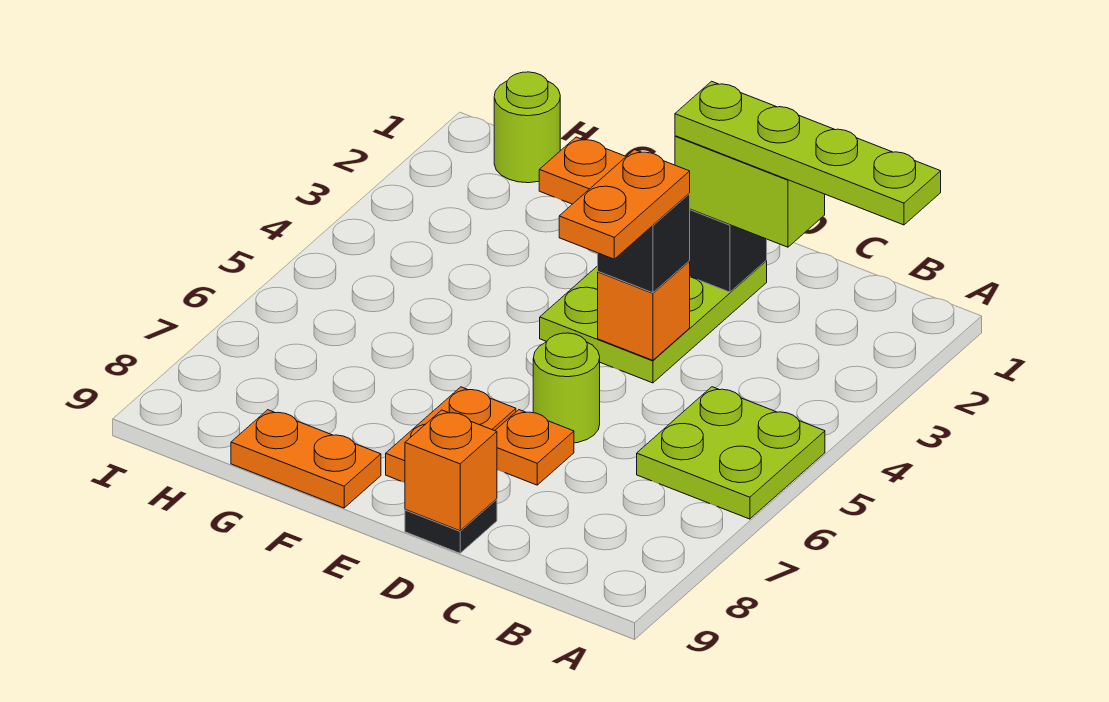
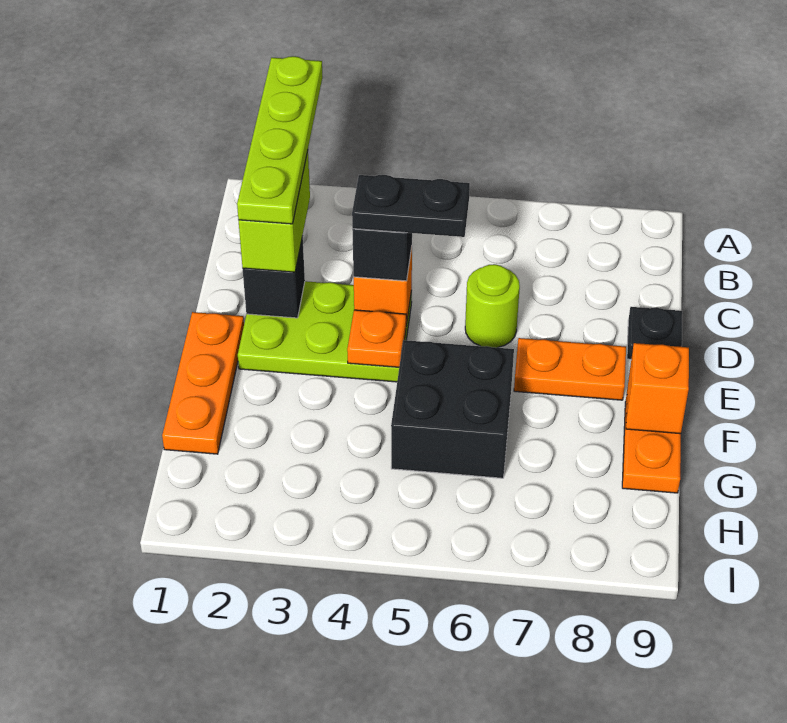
lime 2x2 plate [637,387,825,519] -> none
orange 1x2 plate [559,150,690,259] -> black 1x2 plate [352,175,470,237]
orange 1x1 plate [495,410,574,485] -> orange 1x1 plate moved to [347,310,406,367]
orange 1x1 brick [405,410,497,531] -> orange 1x1 brick moved to [626,343,689,434]
none -> black 2x2 brick [391,340,514,478]
lime 1x1 round brick [494,72,560,183] -> none

